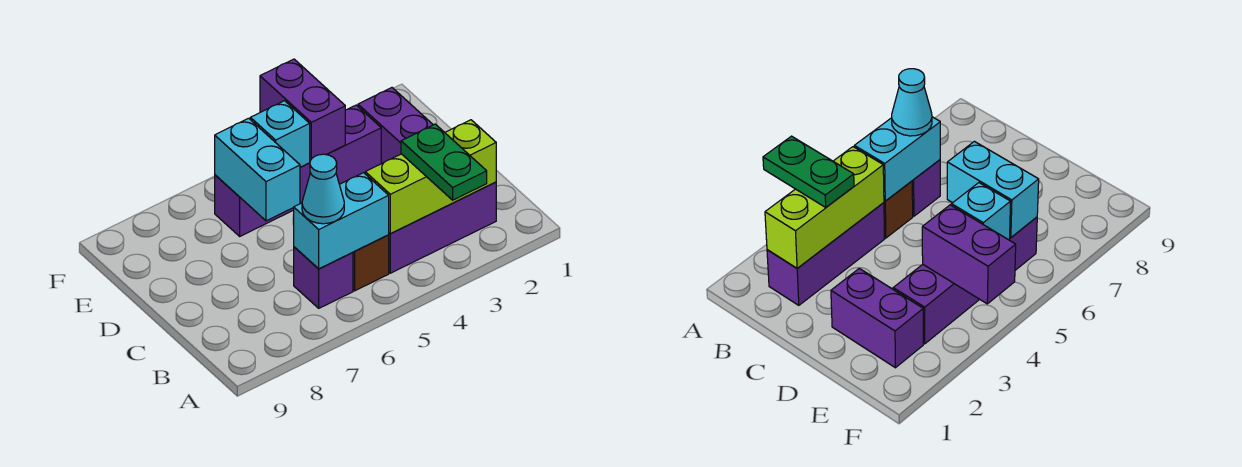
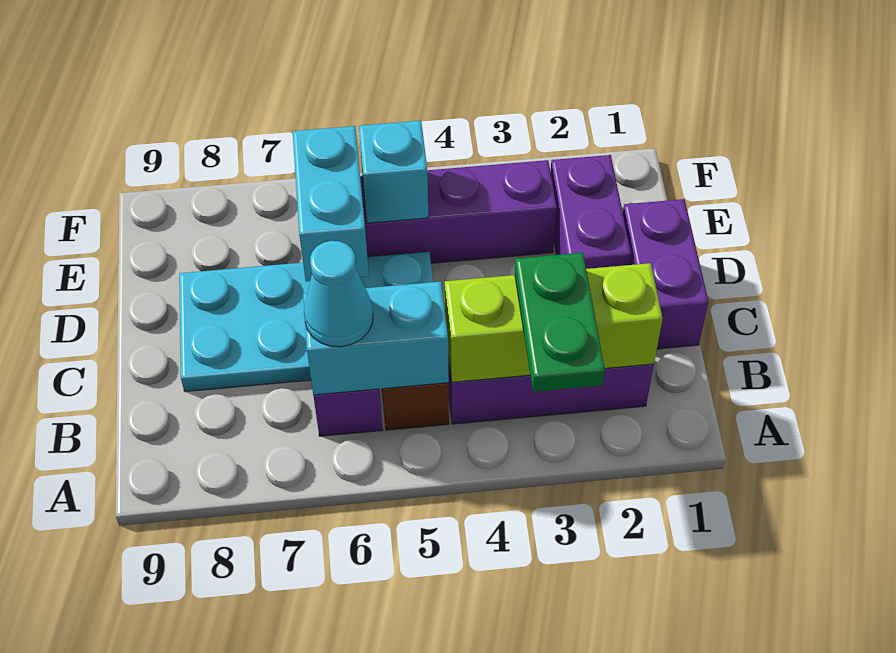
none -> cyan 2x4 plate [179,252,433,392]
purple 1x2 brick [260,59,345,161] -> purple 1x2 brick moved to [623,199,709,349]

